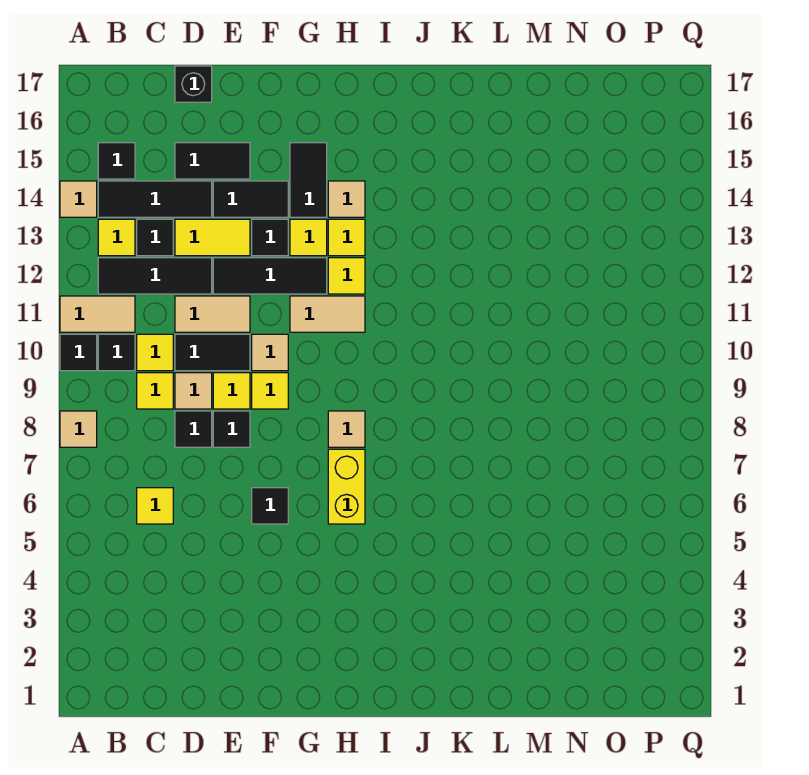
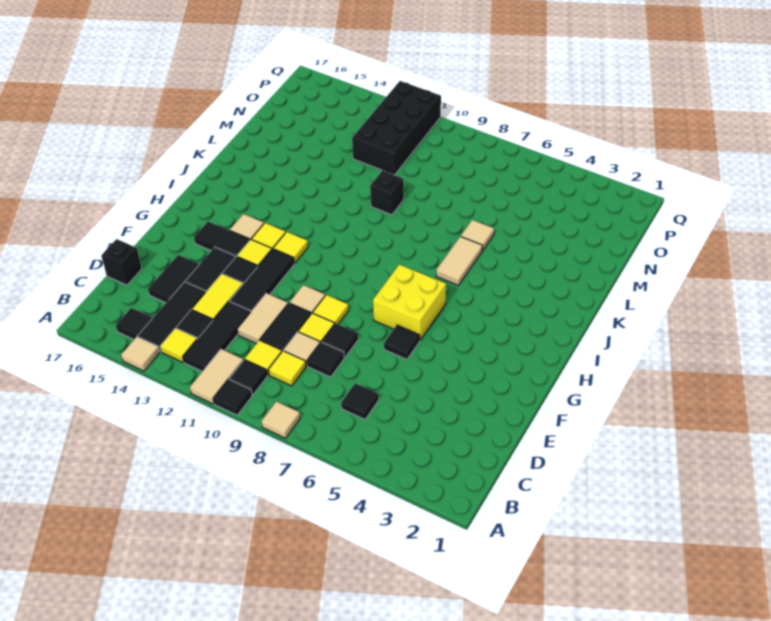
yellow 1x1 tile [137,488,173,524] -> black 1x1 tile [341,383,379,419]
tan 1x2 tile [290,296,365,332] -> tan 1x2 tile moved to [436,237,482,286]
yellow 1x2 brick [328,449,365,524] -> yellow 2x2 brick [373,265,446,340]
tan 1x1 tile [328,411,365,447] -> tan 1x1 tile moved to [461,220,494,251]
none -> black 1x1 brick [370,170,404,215]
none -> black 2x4 brick [352,81,441,175]

